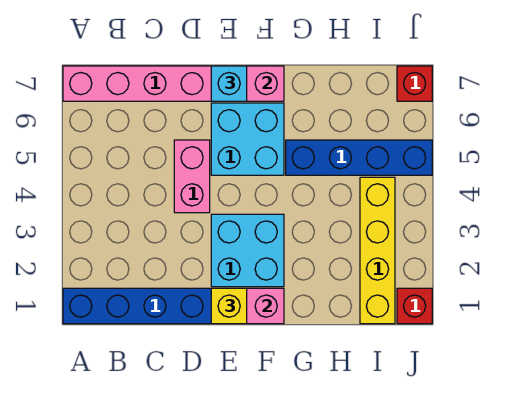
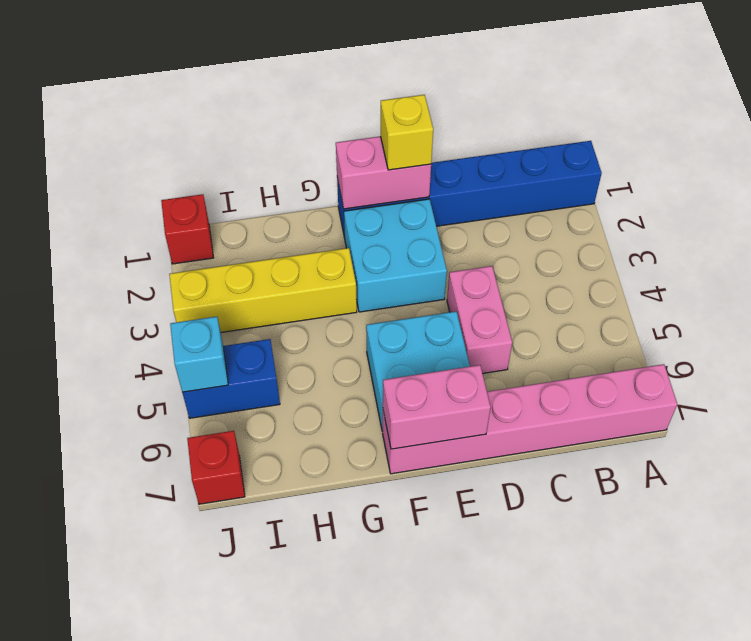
cyan 1x1 brick [211,66,247,101] -> cyan 1x1 brick moved to [170,317,228,392]
blue 1x4 brick [286,140,432,175] -> blue 1x2 brick [182,339,280,418]
yellow 1x4 brick [360,177,395,324] -> yellow 1x4 brick turned to [169,248,357,332]

